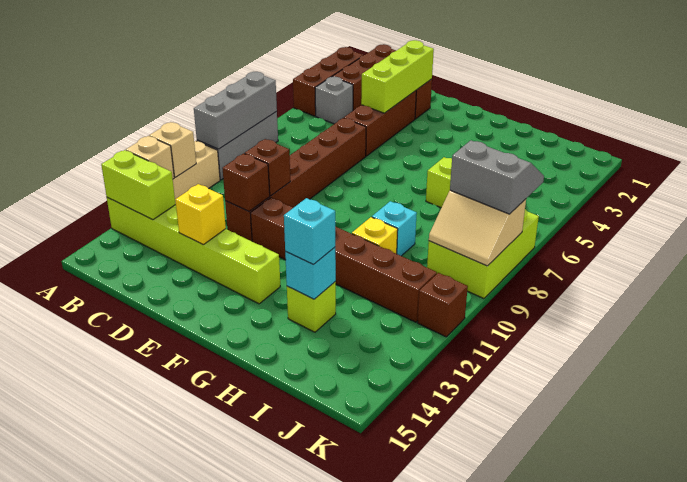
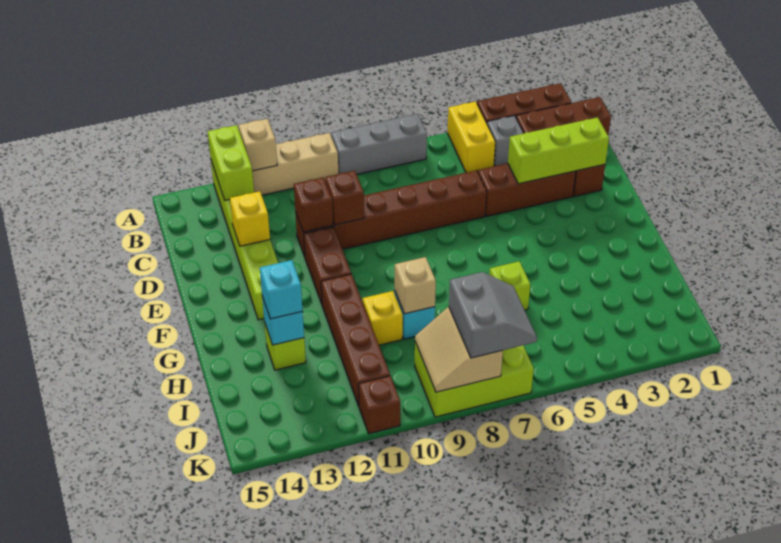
none -> yellow 1x2 brick [448,102,495,173]
grey 1x3 brick [194,72,277,149] -> none
tan 1x1 brick [149,122,196,177] -> tan 1x1 brick moved to [395,257,436,314]

